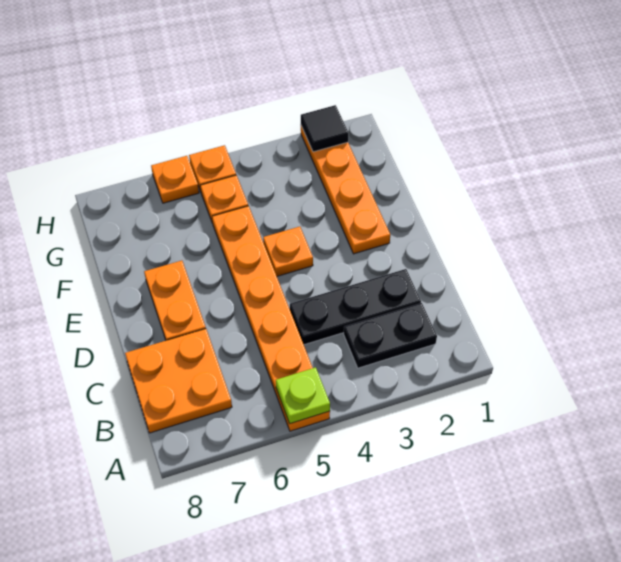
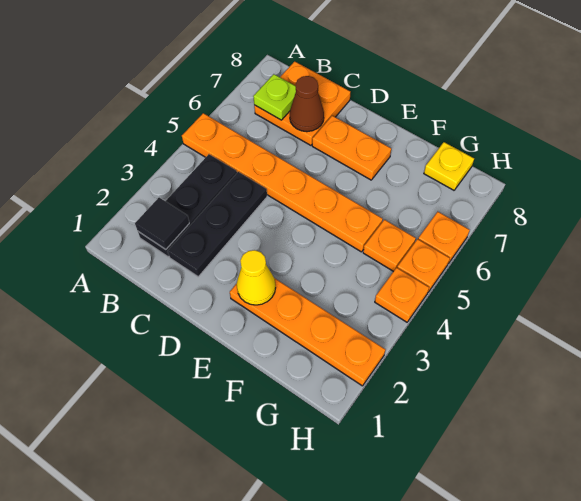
lime 1x1 plate [276,367,330,424] -> lime 1x1 plate moved to [253,74,296,120]
black 1x2 plate [344,303,437,368] -> black 1x3 plate [138,154,237,257]
none -> brown 1x1 cone [290,76,324,132]
none -> yellow 1x1 cone [237,250,276,305]
orange 1x1 plate [263,227,313,276] -> orange 1x1 plate moved to [375,268,429,322]
none -> yellow 1x1 plate [424,142,474,190]
black 1x1 tile [301,105,348,152] -> black 1x1 tile moved to [135,198,189,249]

